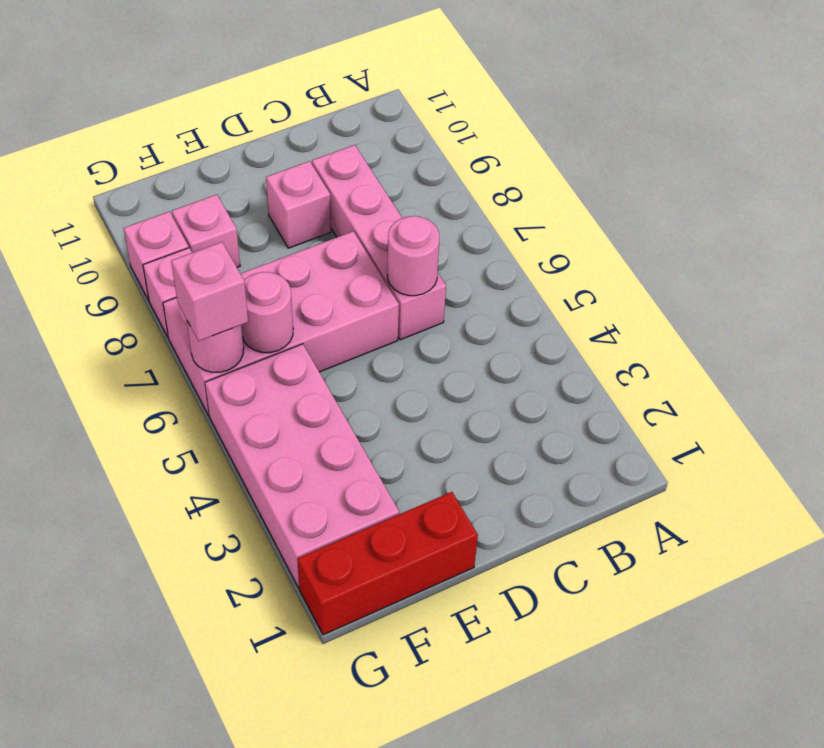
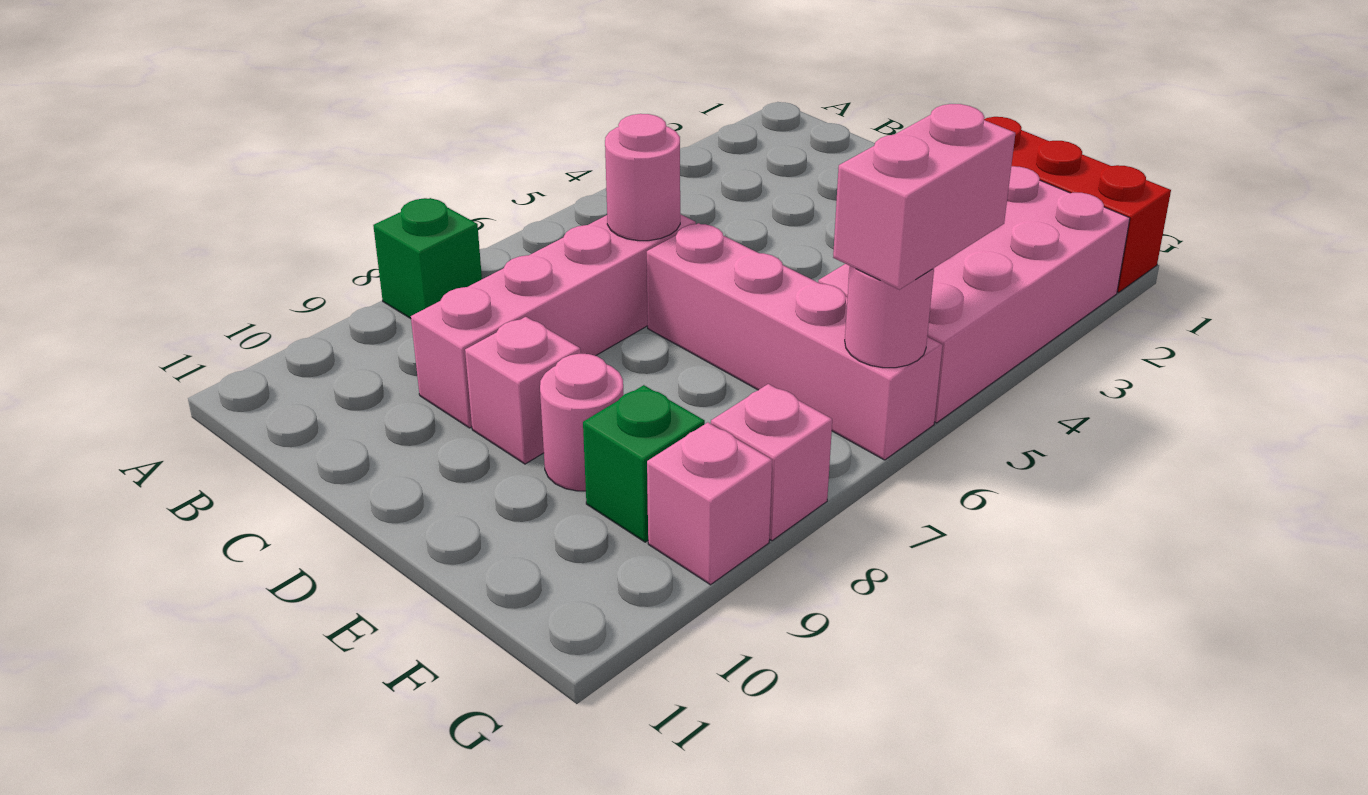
none -> green 1x1 brick [373,198,482,319]
pink 2x4 brick [163,231,399,415] -> pink 1x4 brick [647,223,943,460]
pink 1x1 round brick [241,272,293,353] -> pink 1x1 round brick moved to [540,354,623,491]
pink 1x1 brick [172,195,240,267] -> green 1x1 brick [583,385,705,542]
pink 1x1 brick [171,242,248,341] -> pink 1x2 brick [833,104,1015,290]

